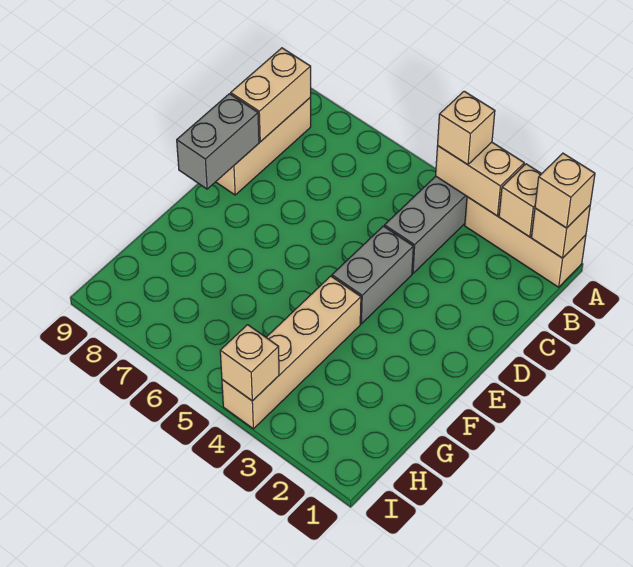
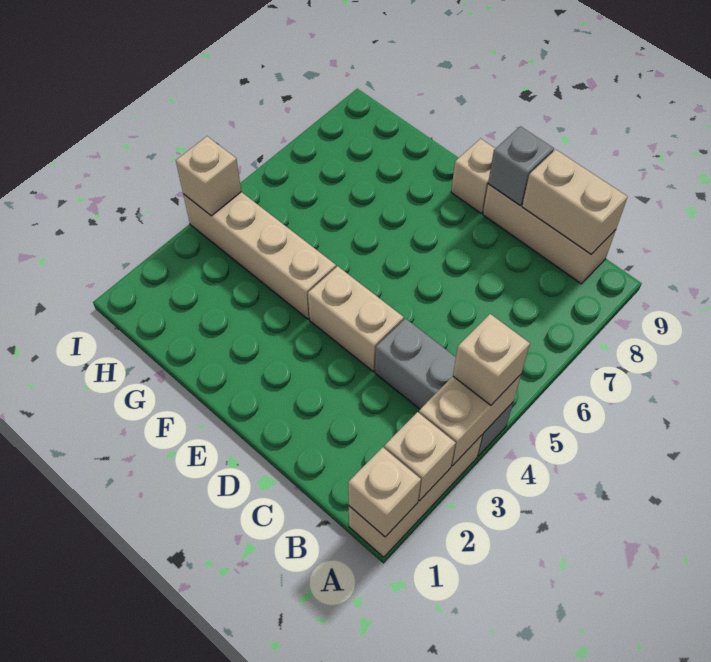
tan 1x1 brick [535,153,595,228] -> tan 1x1 brick moved to [451,139,496,213]
grey 1x2 brick [332,226,413,324] -> tan 1x2 brick [308,266,404,372]
grey 1x2 brick [177,94,259,189] -> grey 1x1 brick [488,126,554,205]

